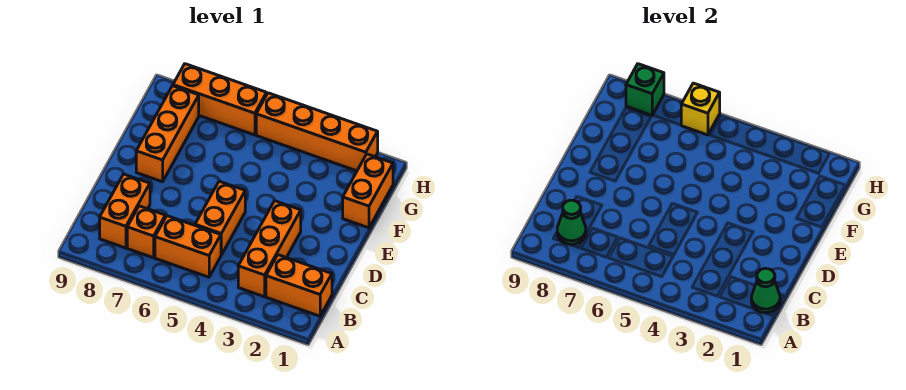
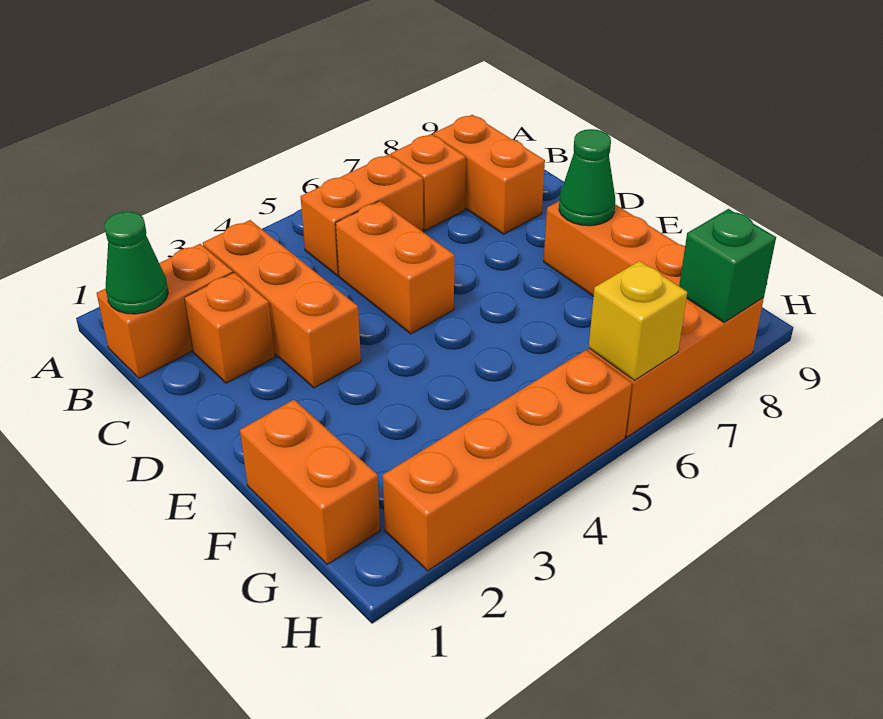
green 1x1 cone [557,200,586,244] -> green 1x1 cone moved to [559,129,615,226]
none -> orange 1x1 brick [185,273,275,383]

